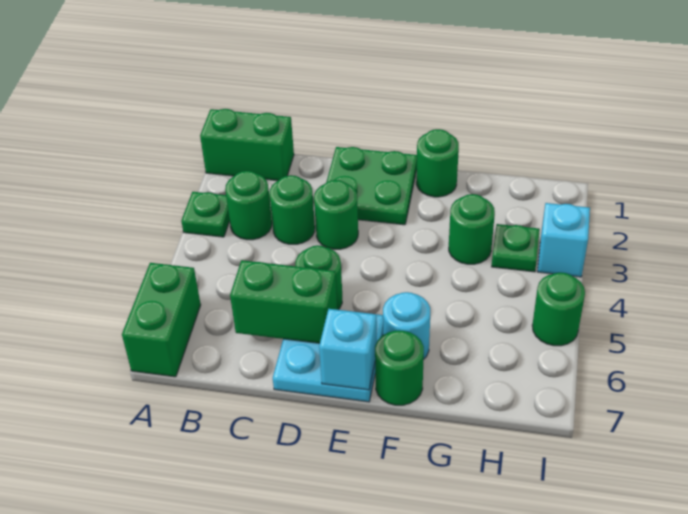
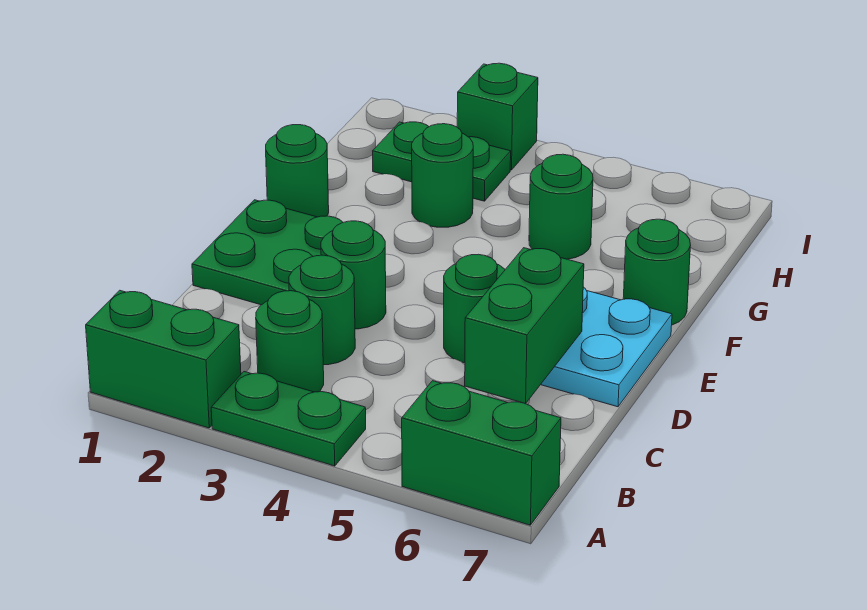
green 1x2 brick [200,109,294,181] -> green 1x2 brick turned to [86,290,241,428]
green 1x1 plate [181,192,230,237] -> green 1x2 plate [211,372,366,466]
cyan 1x1 brick [319,309,377,390] -> none
cyan 1x1 round brick [383,292,430,359] -> none
green 1x1 plate [492,224,540,272] -> green 1x2 plate [373,122,511,201]
cyan 1x1 brick [537,203,590,277] -> green 1x1 brick [457,63,538,170]
green 1x1 round brick [532,272,585,346] -> green 1x1 round brick moved to [529,154,593,259]

